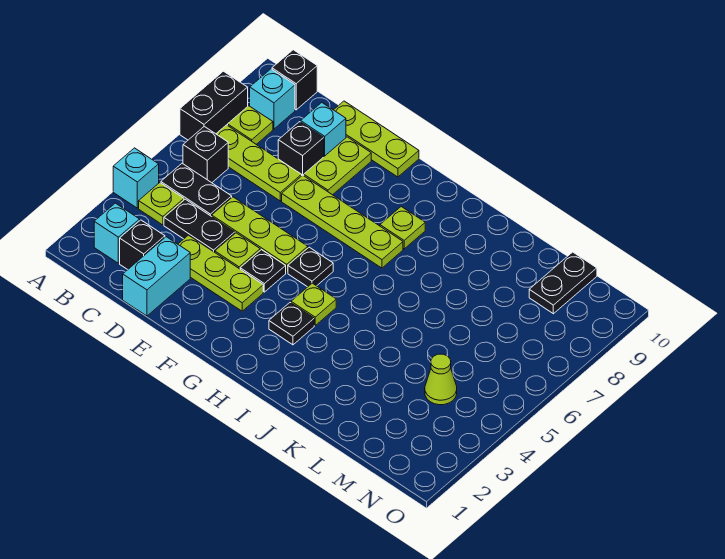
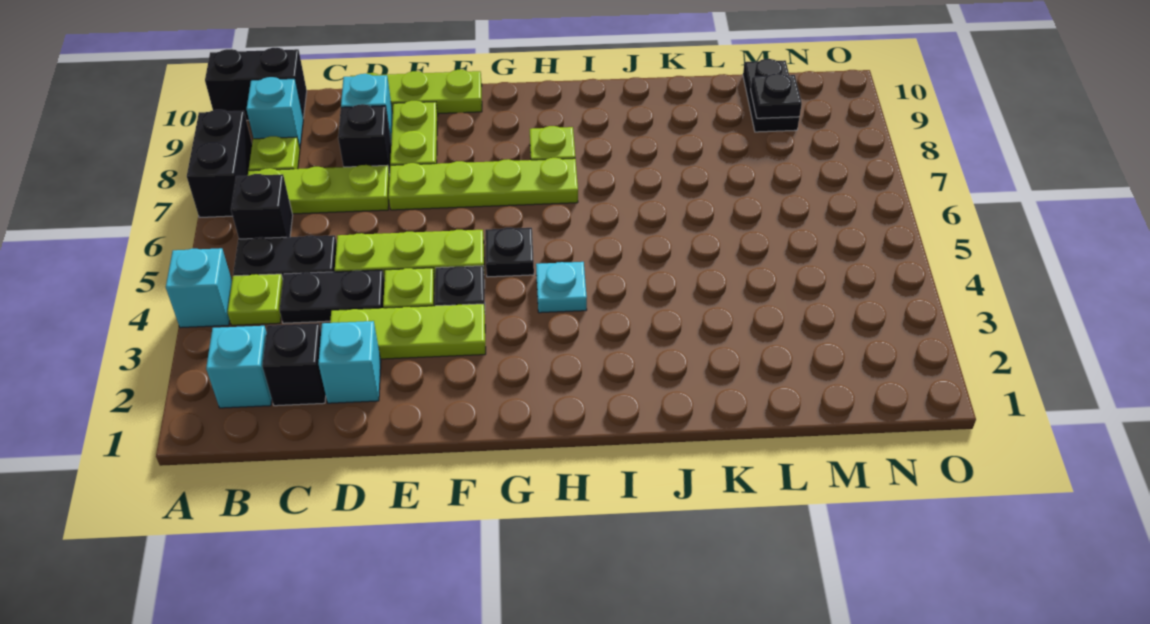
black 1x1 brick [272,50,317,110] -> black 1x2 brick [205,48,307,121]
cyan 1x2 brick [123,237,190,316] -> cyan 1x1 brick [318,321,381,403]
black 1x1 plate [269,303,314,345] -> black 1x1 plate moved to [751,74,802,118]
lime 1x1 plate [291,283,336,325] -> cyan 1x1 plate [536,262,587,313]
lime 1x1 cone [425,354,457,405] -> none

